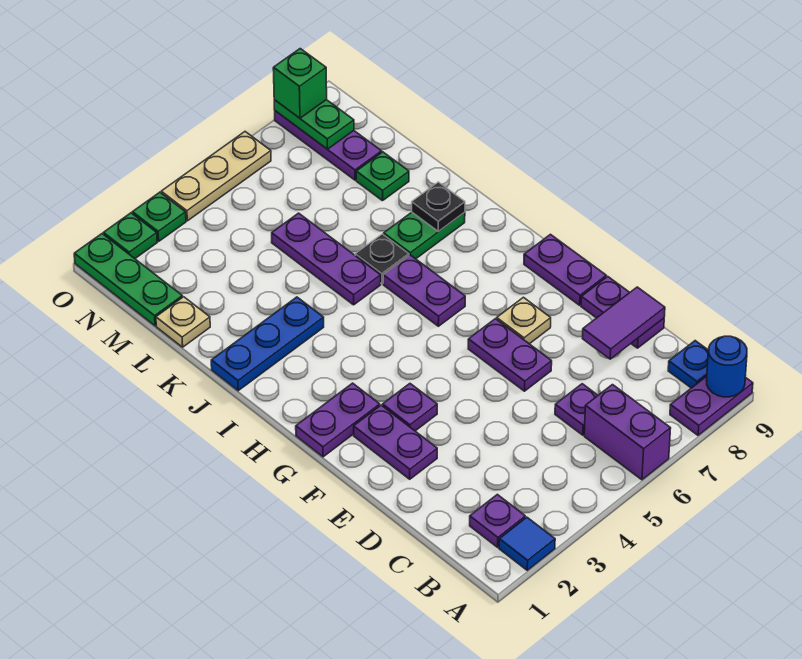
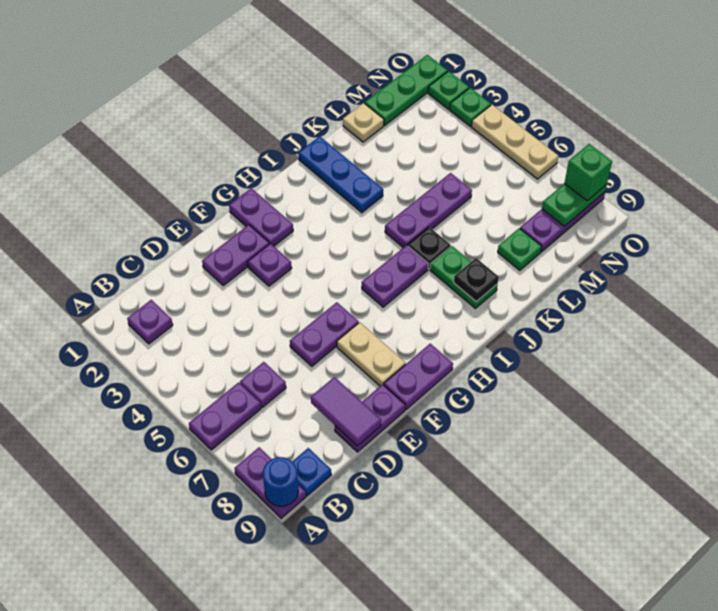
blue 1x1 tile [499,517,555,570] -> none
purple 1x2 brick [584,385,671,480] -> purple 1x2 plate [189,382,261,450]
tan 1x1 plate [497,297,551,344] -> tan 1x2 plate [337,322,405,386]

